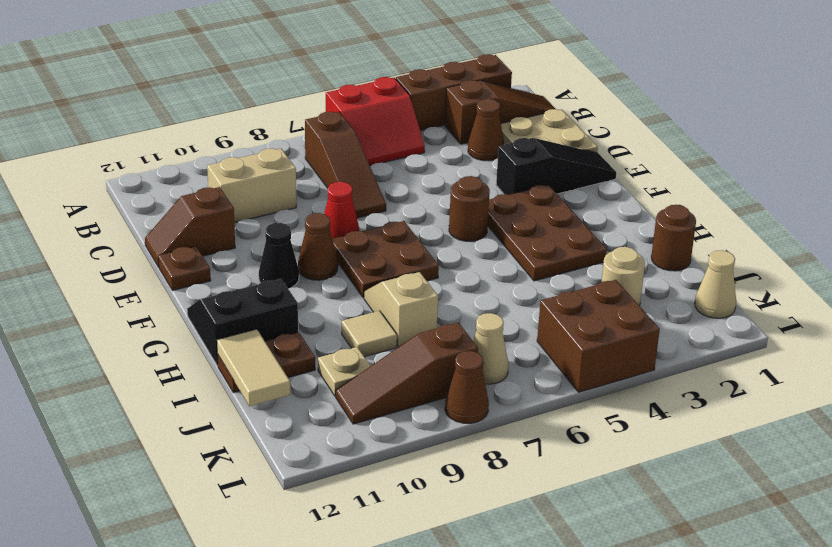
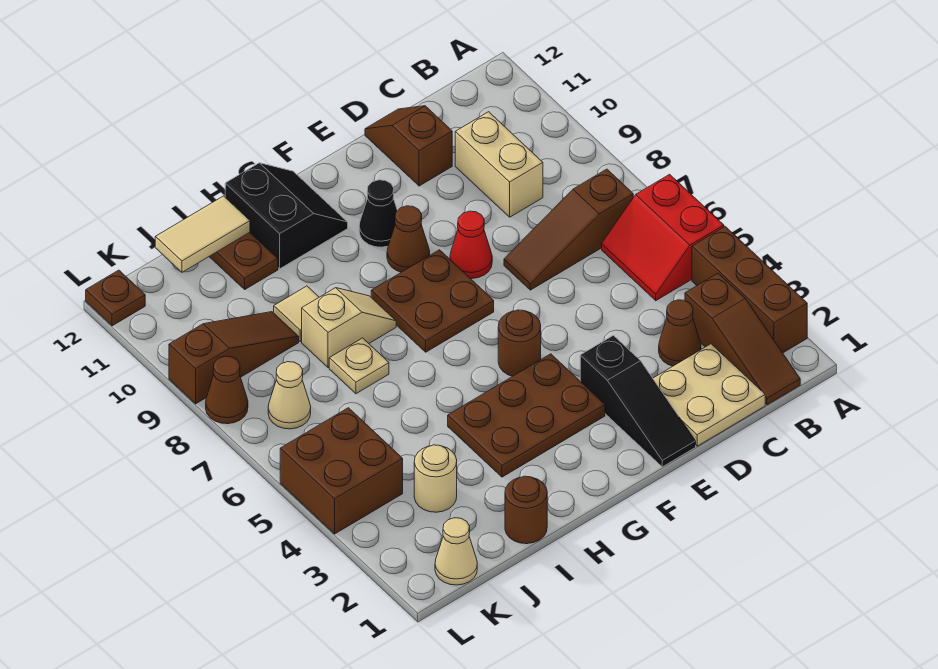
brown 1x1 plate [158,246,211,291] -> brown 1x1 plate moved to [86,270,145,326]
tan 1x1 plate [318,347,370,396] -> tan 1x1 plate moved to [329,338,389,394]
brown 1x3 slope [336,323,478,424] -> brown 1x3 slope turned to [169,312,299,404]

